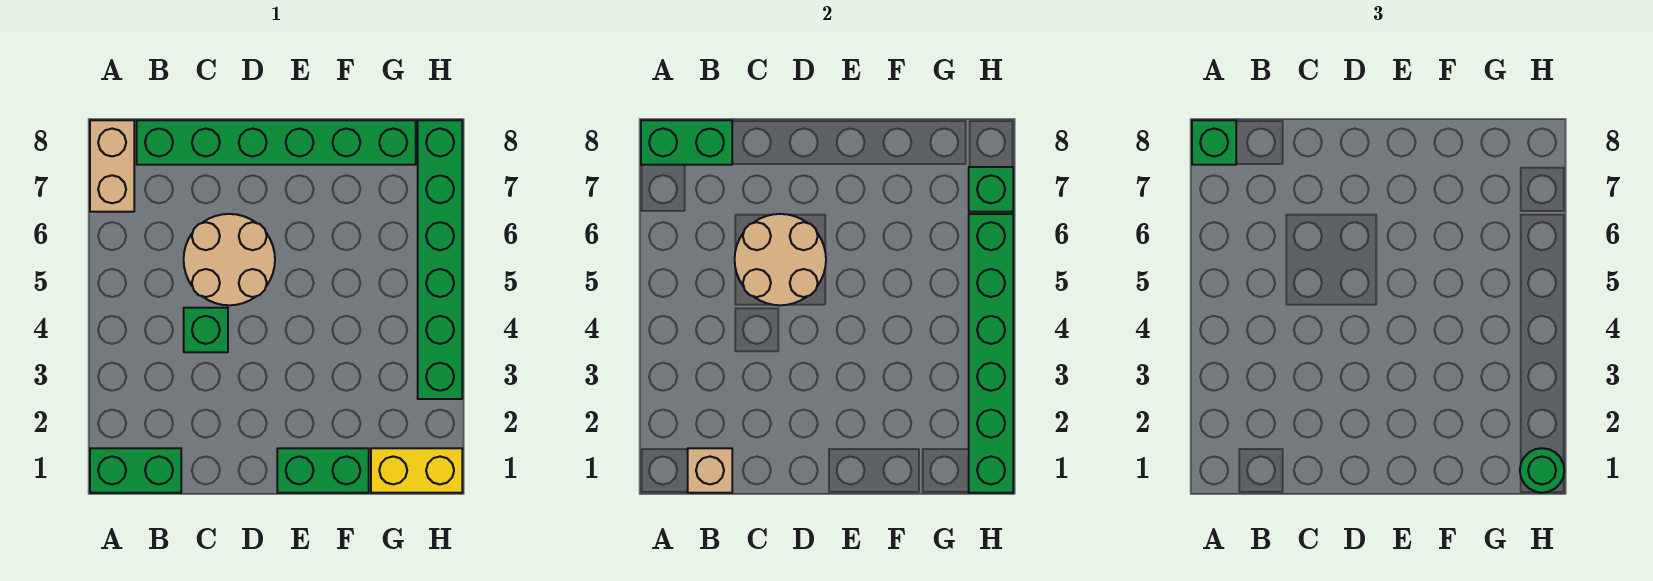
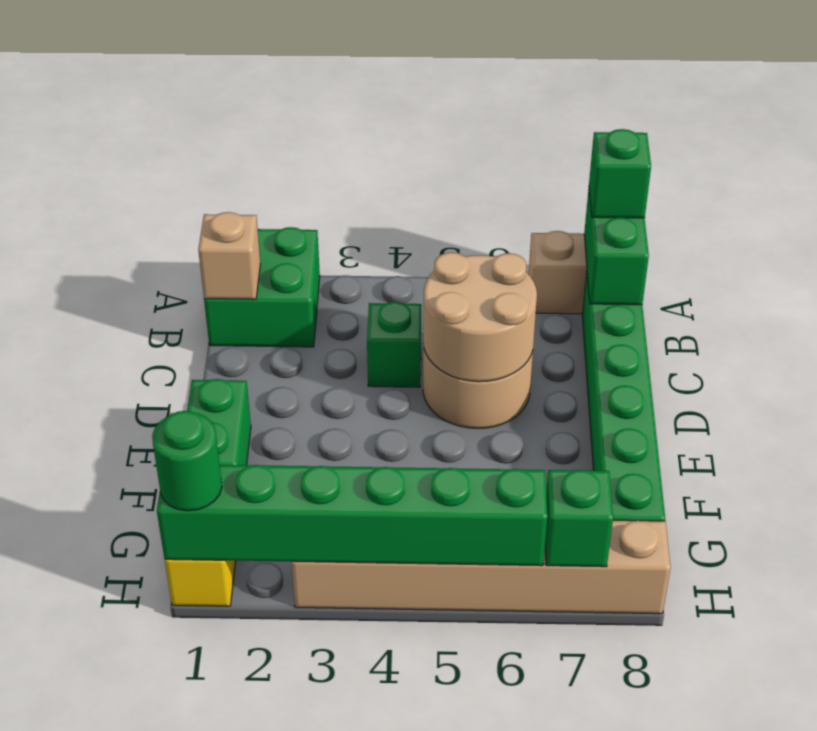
green 1x2 brick [90,448,181,493] -> green 2x2 brick [204,227,320,347]
green 1x6 brick [418,120,462,399] -> tan 1x6 brick [291,520,671,614]

